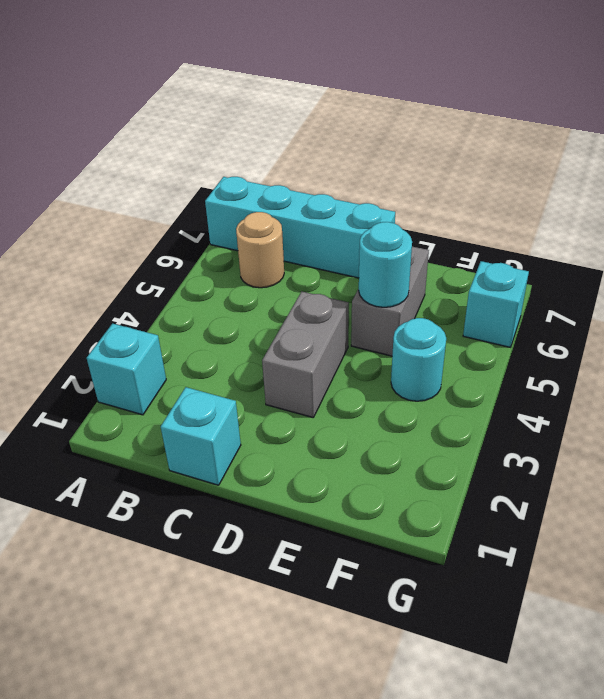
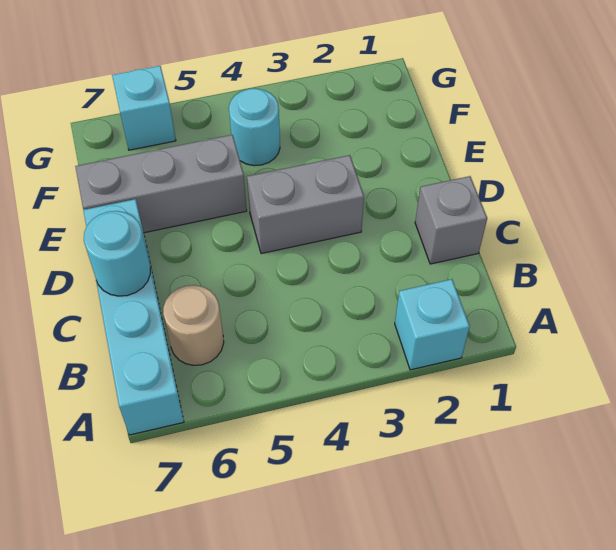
cyan 1x1 brick [161,387,241,485] -> grey 1x1 brick [415,176,487,264]
grey 1x2 brick [351,247,429,356] -> grey 1x3 brick [75,135,247,233]
cyan 1x1 round brick [359,222,412,307] -> cyan 1x1 round brick moved to [84,211,150,296]

